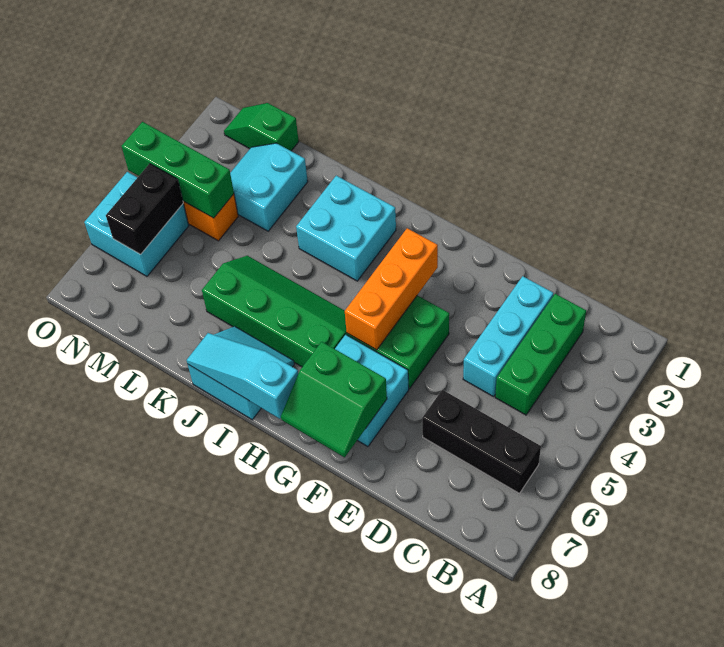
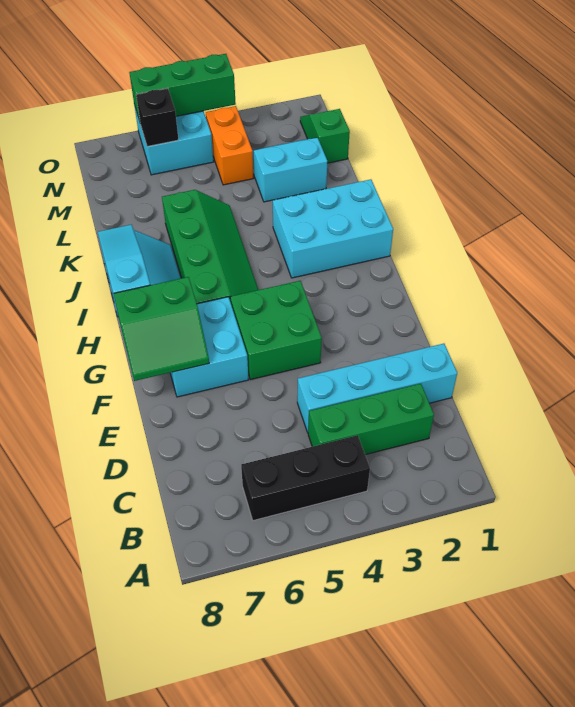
black 1x3 brick [422,390,541,493] -> black 1x3 brick turned to [241,435,370,521]
cyan 1x3 brick [463,276,553,397] -> cyan 1x4 brick [297,344,457,432]
green 2x2 slope [281,342,387,457] -> green 2x2 slope turned to [114,277,209,381]
orange 1x3 brick [345,228,438,350] -> none
cyan 2x2 brick [296,176,396,281] -> cyan 2x3 brick [273,179,393,278]
green 1x3 brick [122,122,234,218] -> green 1x3 brick turned to [129,54,236,121]
black 1x2 brick [106,164,183,254] -> black 1x1 brick [136,88,178,147]

